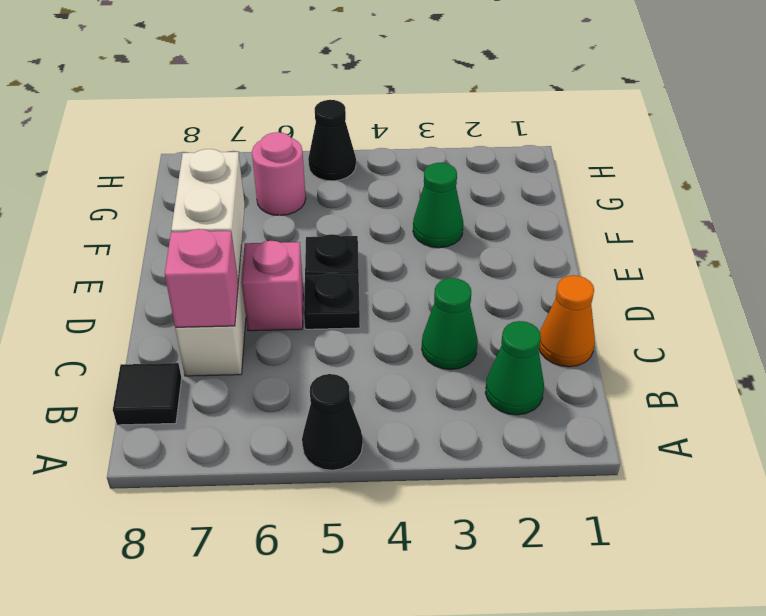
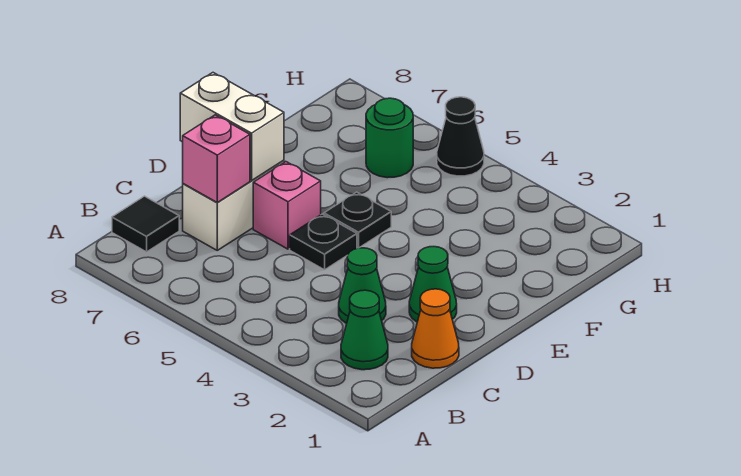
black 1x1 cone [302,374,363,470] -> none
white 1x2 brick [171,149,245,281] -> white 1x2 brick turned to [180,73,284,181]
green 1x1 cone [413,163,463,248] -> green 1x1 cone moved to [409,247,457,322]
pink 1x1 round brick [252,132,306,215] -> green 1x1 round brick [366,98,413,178]

